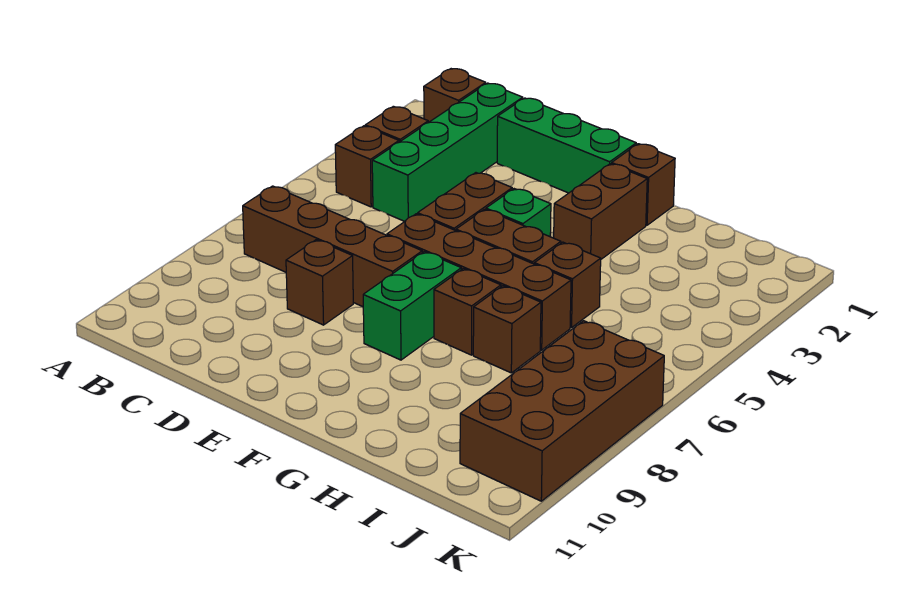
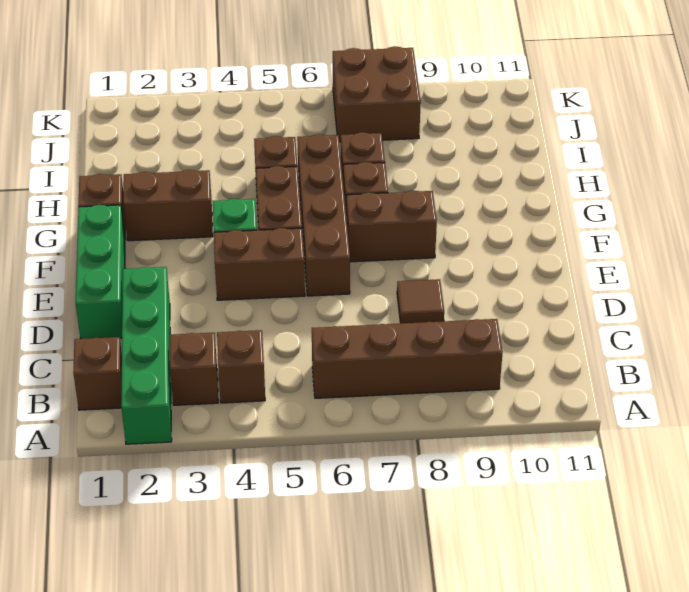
brown 1x4 brick [243,186,422,307] -> brown 1x4 brick turned to [312,319,503,398]
green 1x4 brick [372,83,523,222] -> green 1x4 brick turned to [121,267,172,444]
brown 1x1 brick [286,240,353,325] -> brown 1x1 tile [397,279,444,323]
green 1x2 brick [363,252,461,360] -> brown 1x2 brick [346,190,437,262]
brown 2x4 brick [460,321,664,501] -> brown 2x2 brick [333,46,421,142]

